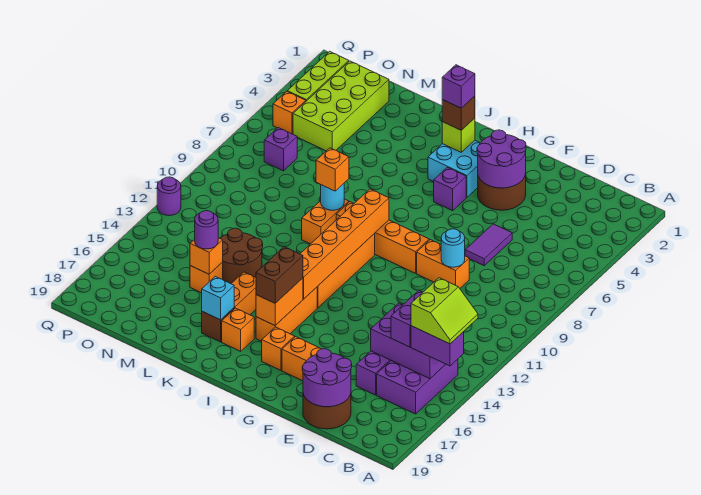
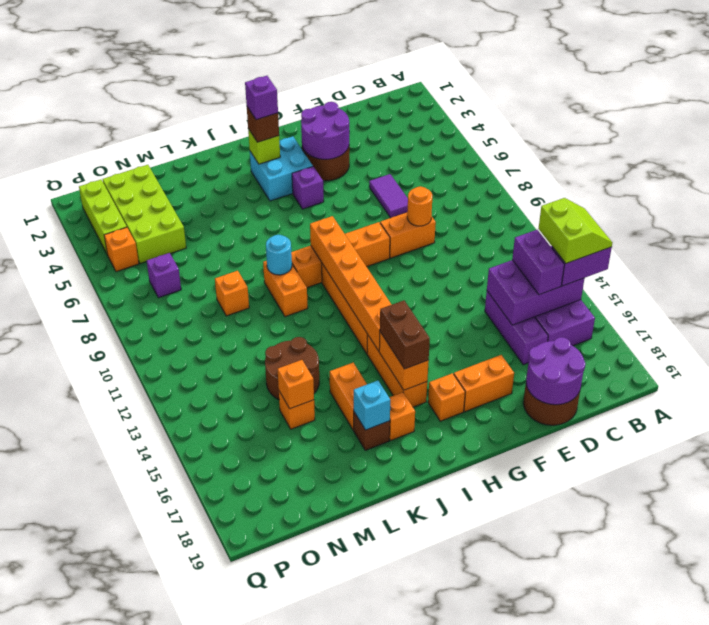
cyan 1x1 round brick [441,229,465,267] -> orange 1x1 round brick [407,186,432,226]
orange 1x1 brick [316,148,349,191] -> orange 1x1 brick moved to [215,271,249,316]
purple 1x1 round brick [195,211,218,249] -> none
purple 1x1 round brick [157,177,181,216] -> none

